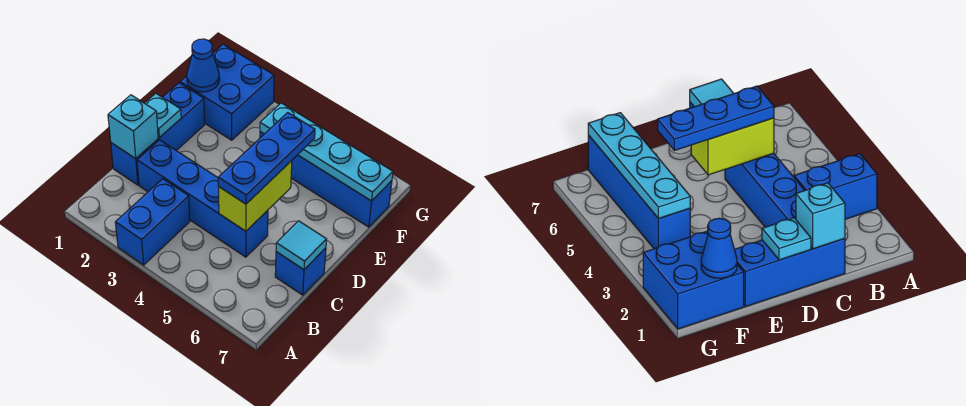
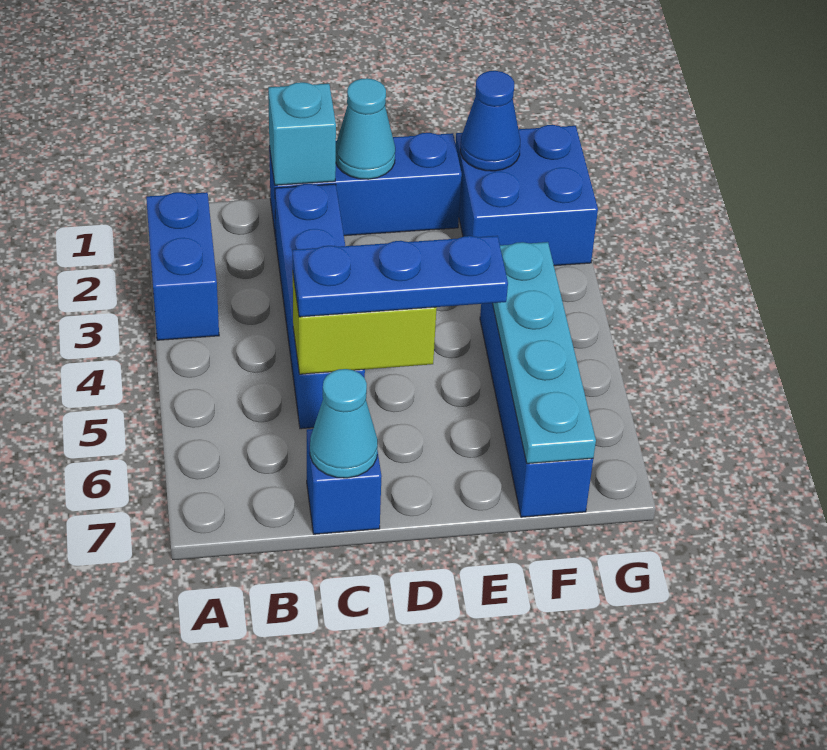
blue 1x2 brick [115,179,190,265] -> blue 1x2 brick turned to [146,192,219,340]
cyan 1x1 tile [276,221,327,269] -> cyan 1x1 cone [310,369,378,478]
cyan 1x1 plate [145,93,181,138] -> cyan 1x1 cone [336,78,395,179]

